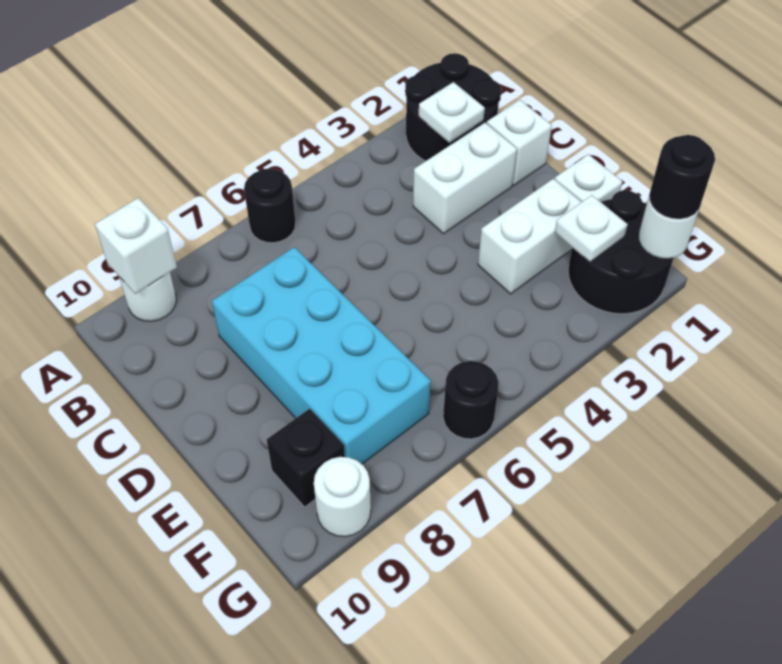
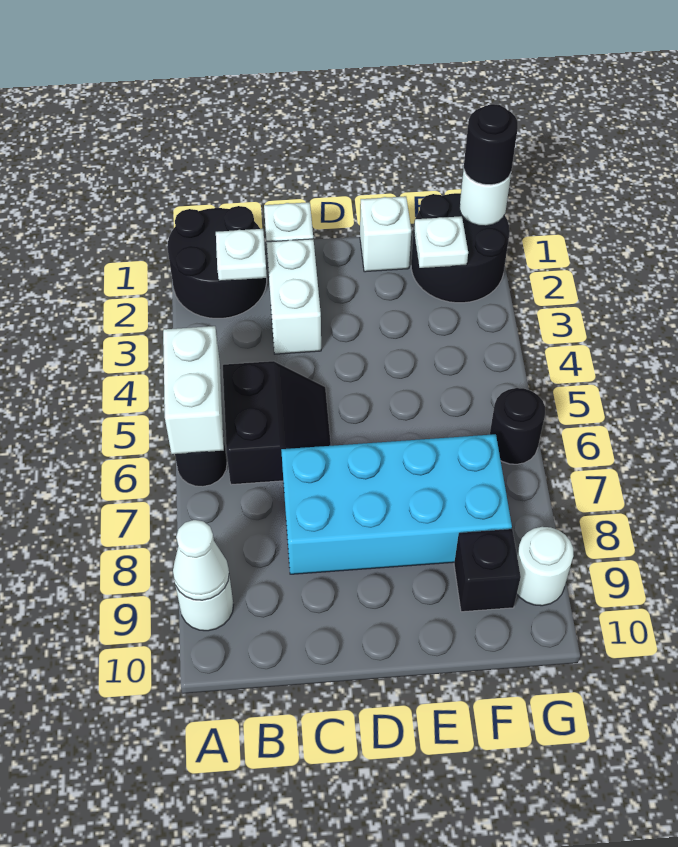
white 1x1 brick [95,198,177,294] -> white 1x1 cone [173,520,229,600]
none -> black 2x2 slope [223,361,331,485]
white 1x2 brick [478,179,581,294] -> white 1x2 brick moved to [163,326,224,454]

